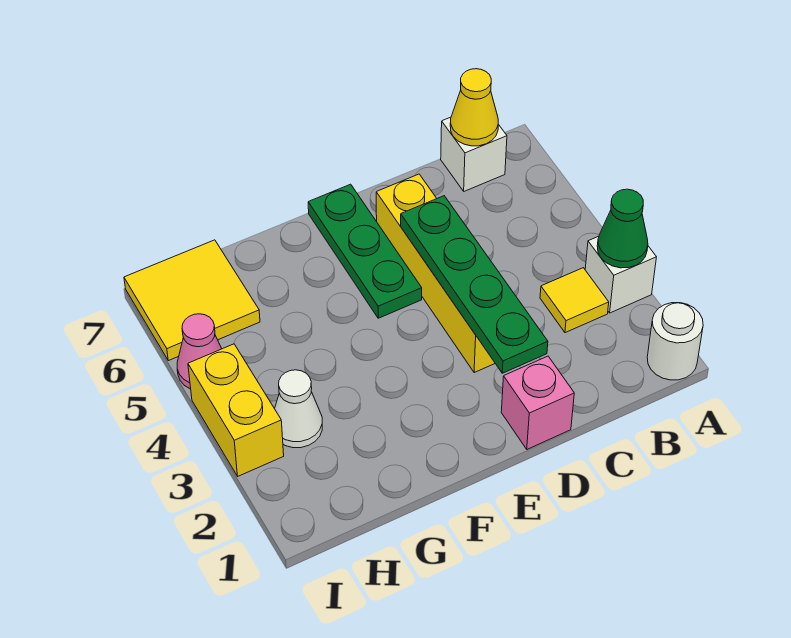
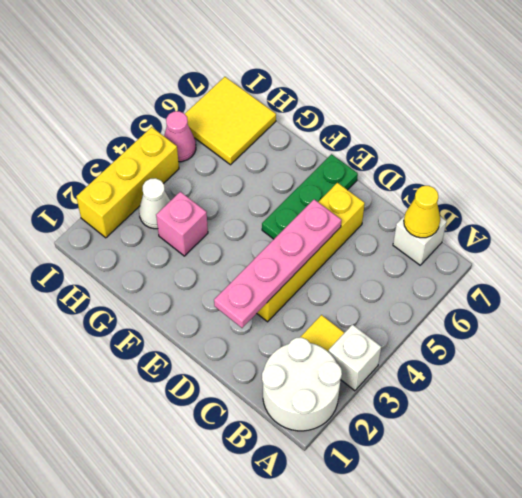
white 1x1 round brick [647,303,703,380] -> white 2x2 round brick [262,338,342,431]
green 1x1 cone [597,189,648,268] -> none
pink 1x1 brick [501,356,574,449] -> pink 1x1 brick moved to [156,192,208,256]
green 1x4 plate [401,196,548,373] -> pink 1x4 plate [214,199,342,328]
yellow 1x2 brick [188,344,284,476] -> yellow 1x3 brick [76,127,179,238]

